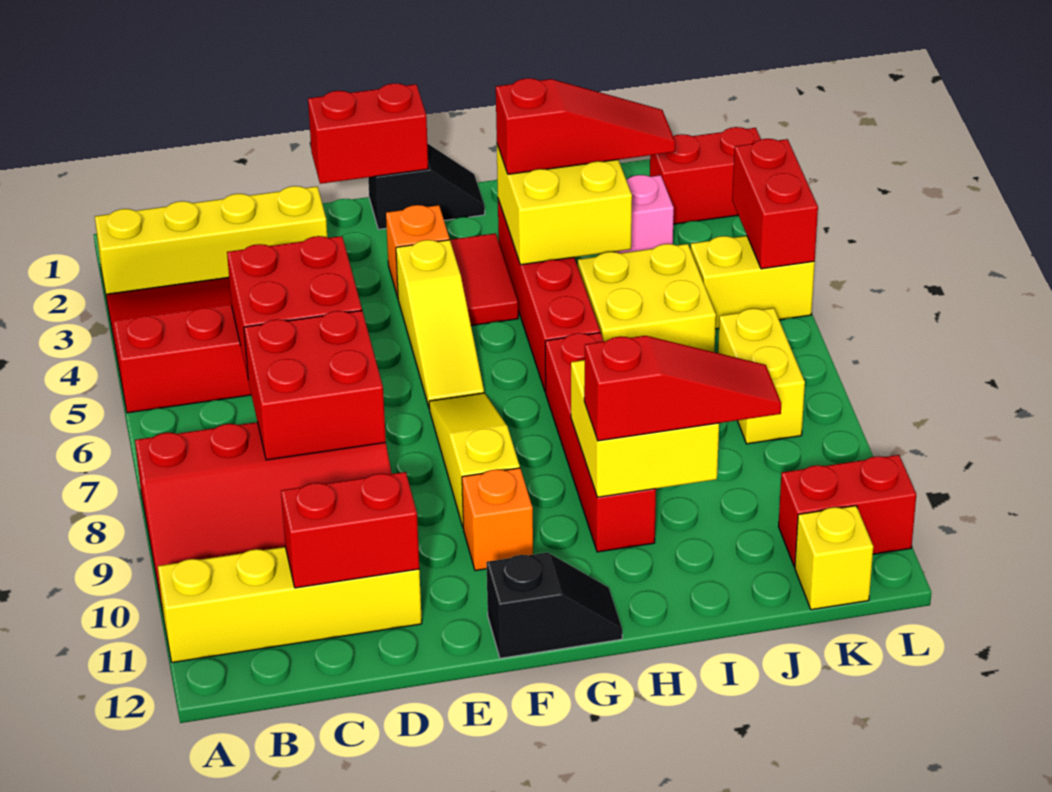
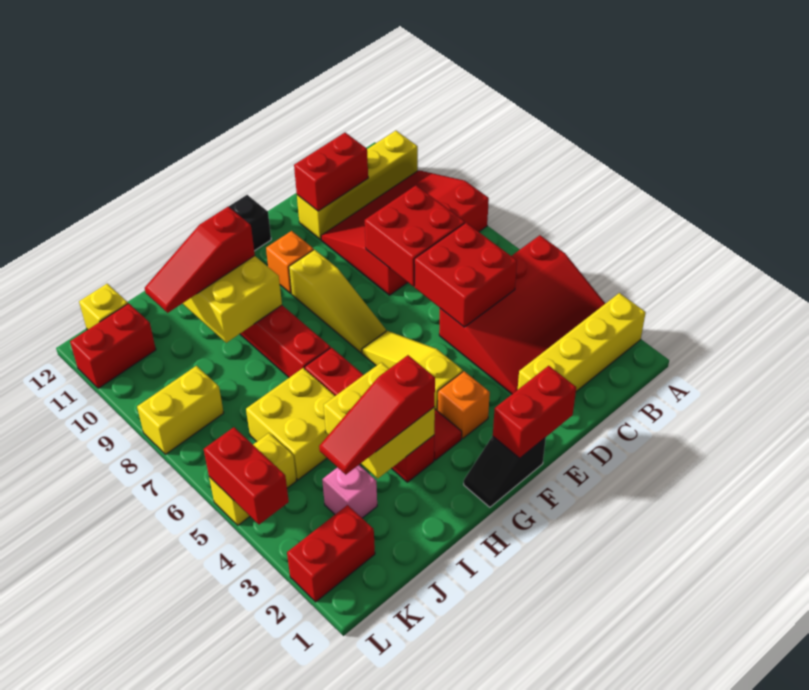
yellow 1x2 brick [718,308,805,444] -> yellow 1x2 brick turned to [137,366,224,454]

